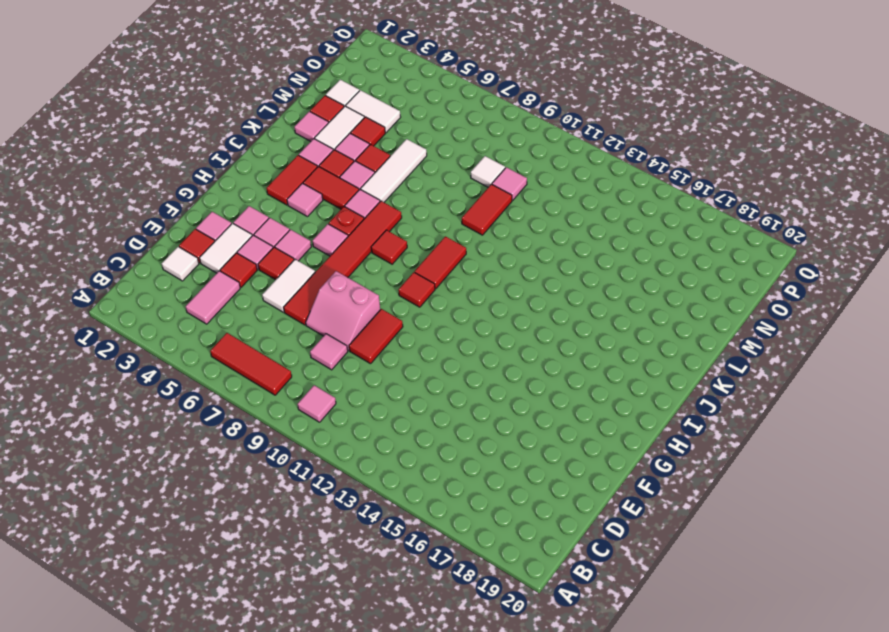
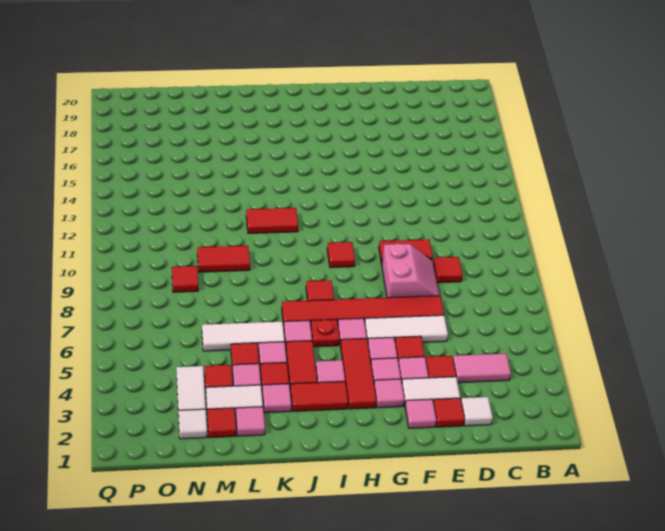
red 1x3 tile [210,333,292,395] -> red 1x3 tile moved to [340,339,376,409]
pink 1x1 tile [298,385,336,422] -> none
pink 1x1 tile [310,334,348,370] -> red 1x1 tile [433,257,463,283]
white 1x2 tile [262,259,315,312] -> white 1x3 tile [365,315,448,342]
red 1x2 tile [415,236,466,289] -> red 1x2 tile moved to [246,208,298,233]
white 1x1 tile [471,156,505,187] -> red 1x1 tile [172,266,198,292]
pink 1x1 tile [492,167,527,200] -> none

